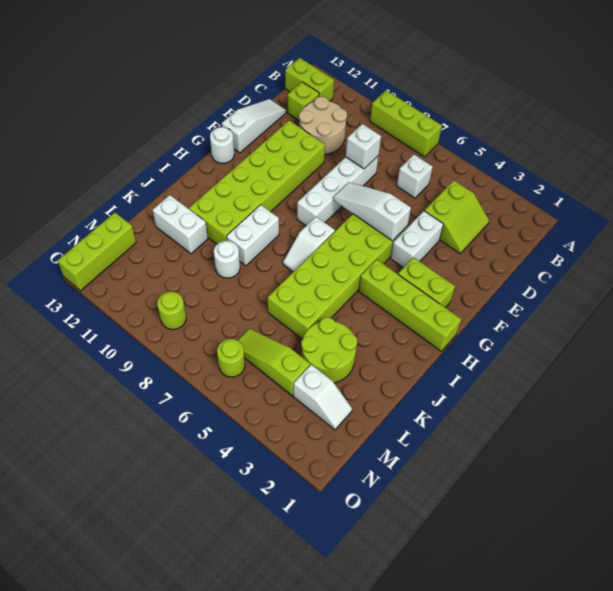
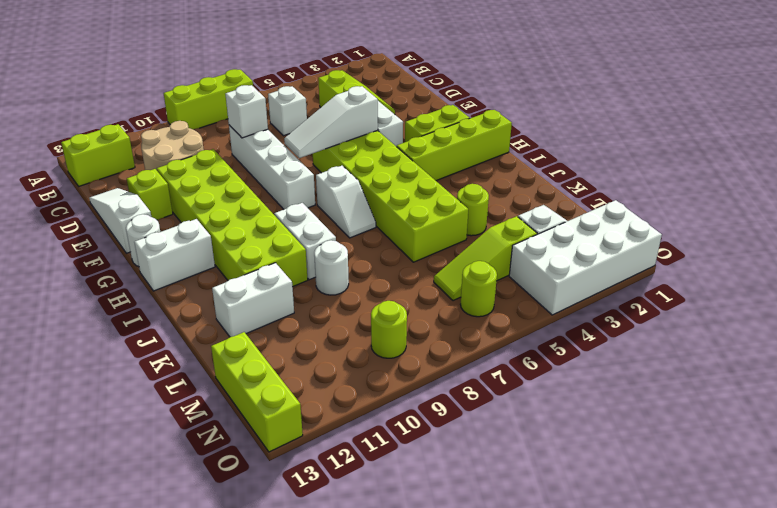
lime 1x1 brick [288,82,319,121] -> lime 1x1 brick moved to [127,169,173,220]
none -> white 1x2 brick [134,219,215,291]
lime 2x2 round brick [301,317,357,383] -> lime 1x1 round brick [457,184,489,236]
none -> white 2x4 brick [509,200,662,315]

